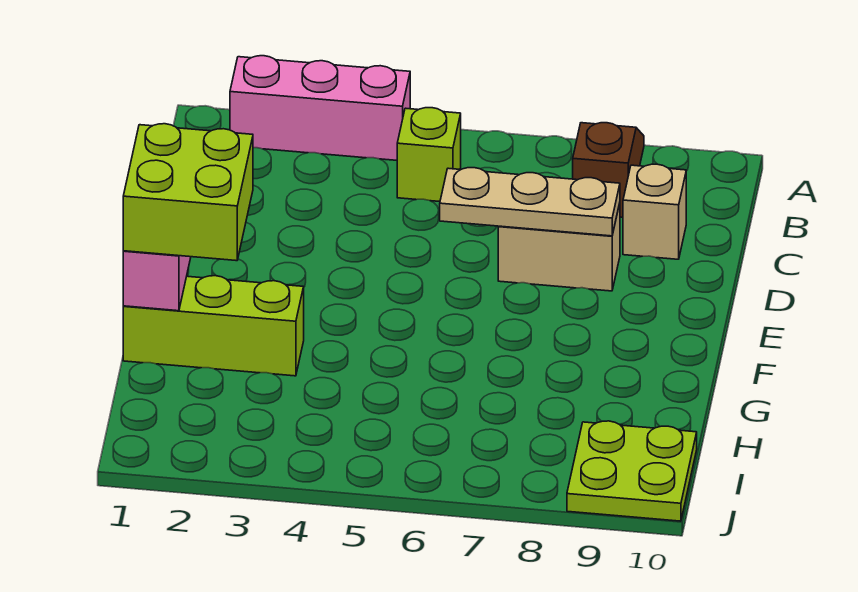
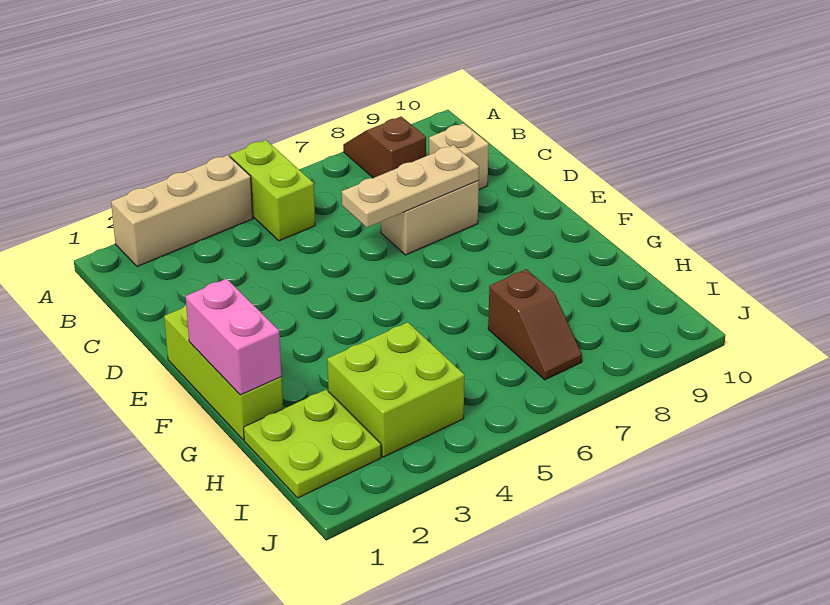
pink 1x3 brick [230,56,410,160] -> tan 1x3 brick [111,155,253,266]
lime 1x1 brick [397,108,461,202] -> lime 1x2 brick [230,140,315,241]
lime 2x2 brick [123,124,253,261] -> lime 2x2 brick moved to [327,322,464,457]
lime 1x3 brick [123,276,304,376] -> lime 1x3 brick turned to [164,305,283,440]
none -> brown 1x2 slope [488,269,582,380]
lime 2x2 plate [567,421,697,521] -> lime 2x2 plate moved to [244,390,381,498]

